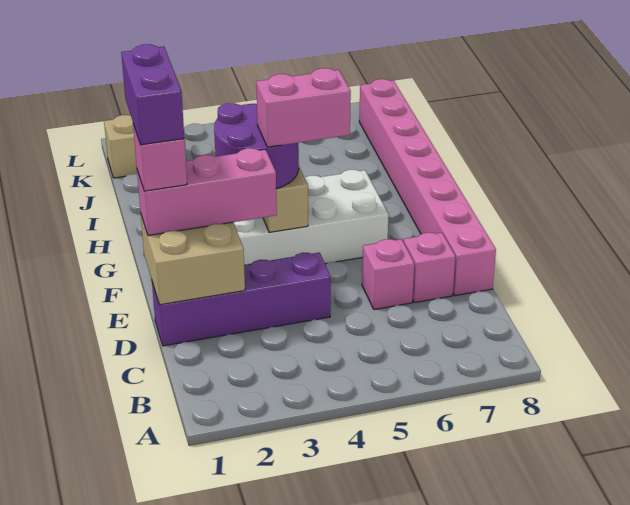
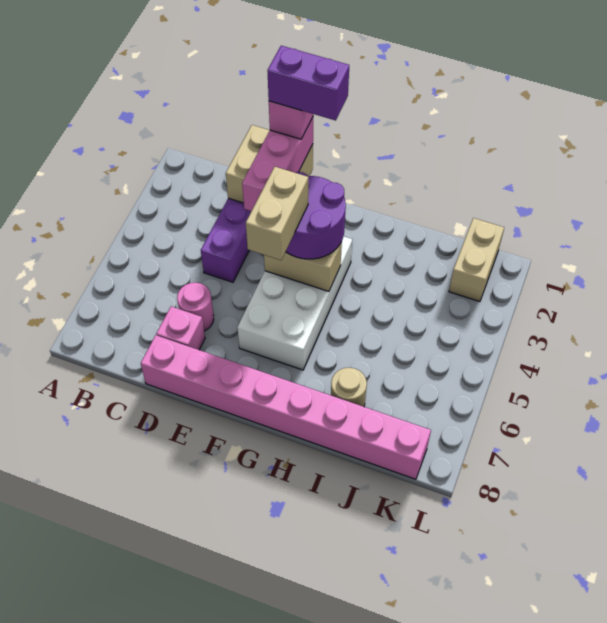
pink 1x1 brick [362,239,414,309] -> pink 1x1 round brick [177,283,214,331]
pink 1x2 brick [256,68,351,147] -> tan 1x2 brick [246,167,308,260]
none -> tan 1x1 round brick [331,368,367,407]

